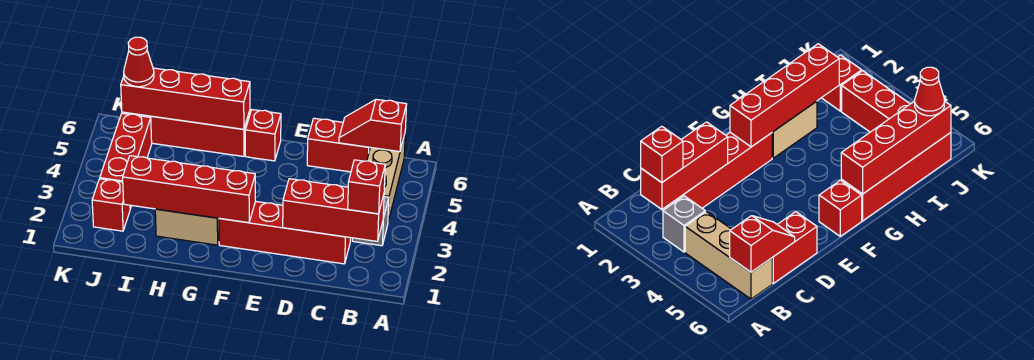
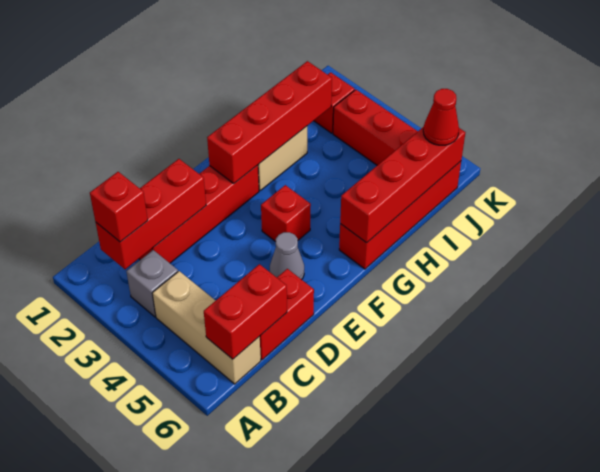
red 1x2 slope [339,99,407,152] -> red 1x2 brick [204,264,287,359]
none -> grey 1x1 cone [270,232,304,280]
red 1x1 brick [245,110,281,161] -> red 1x1 brick moved to [261,185,311,242]

